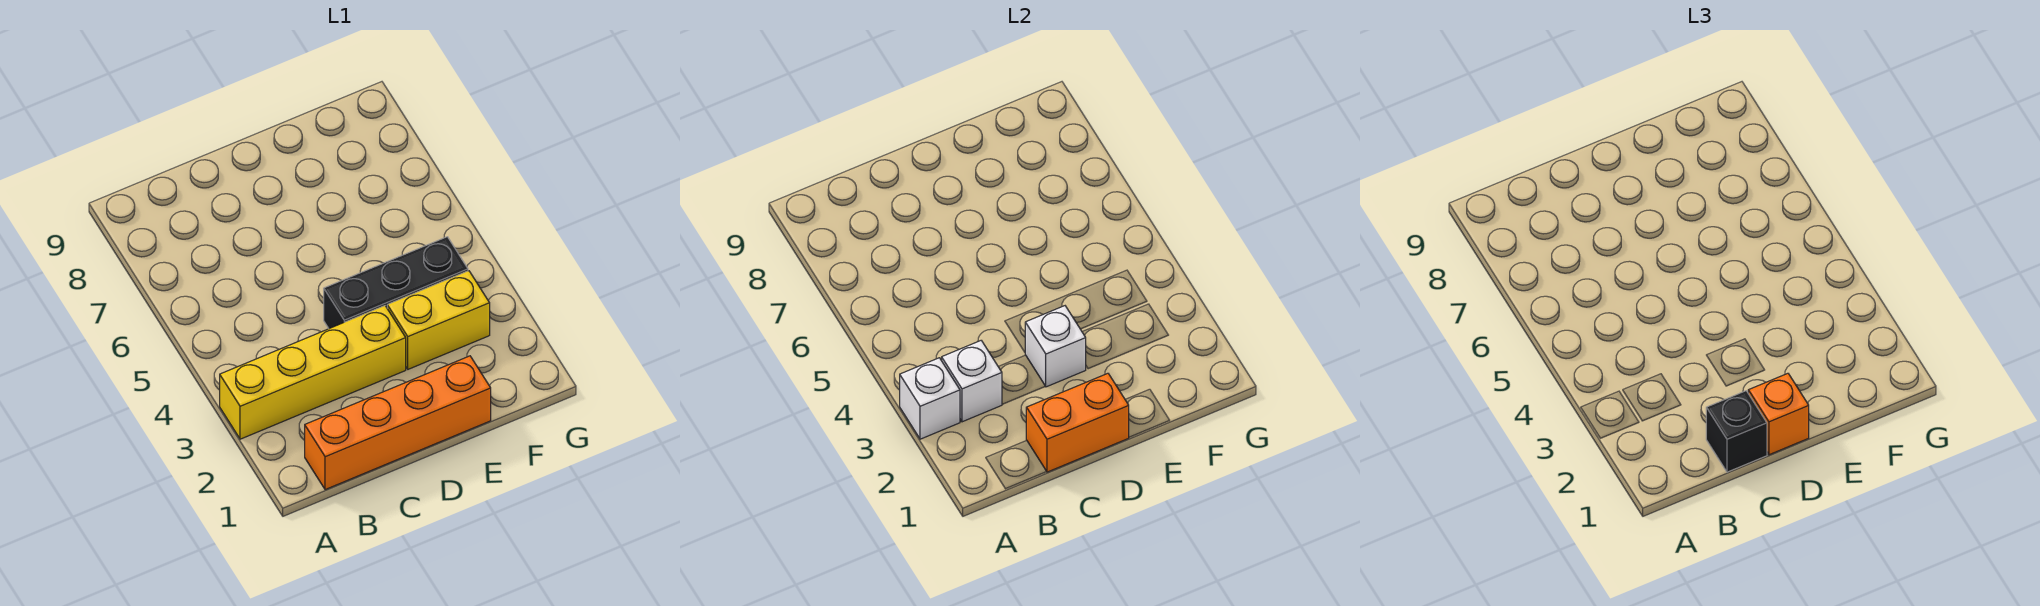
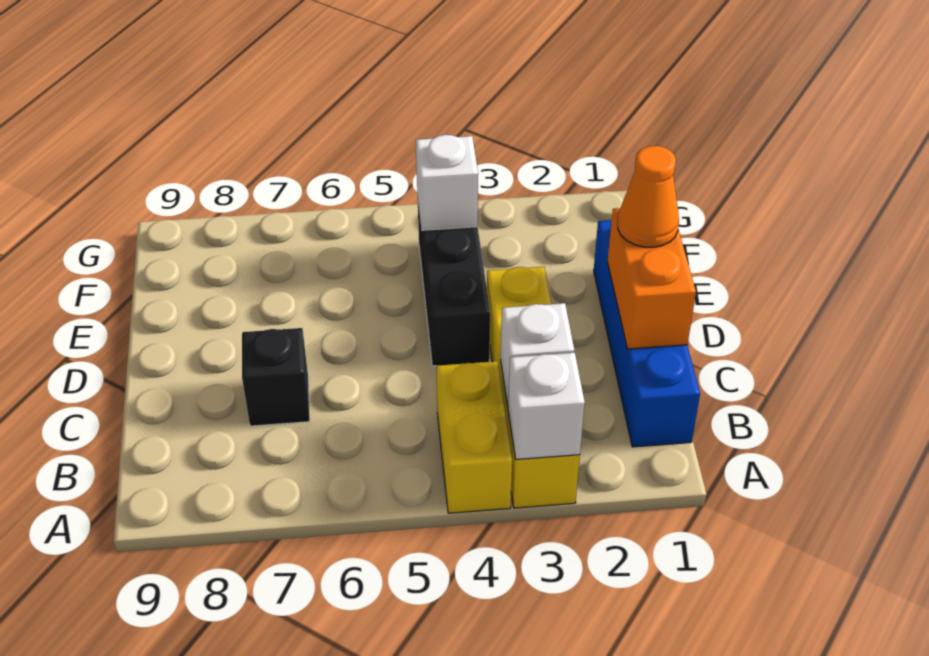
orange 1x4 brick [305,356,491,490] -> blue 1x4 brick [594,220,700,447]
black 1x1 brick [1706,391,1767,472] -> black 1x1 brick moved to [242,328,310,426]
orange 1x1 brick [1748,373,1809,455] -> orange 1x1 cone [618,146,679,247]
white 1x1 brick [1025,306,1086,387] -> white 1x1 brick moved to [416,135,478,230]
yellow 1x2 brick [387,271,490,369] -> yellow 1x2 brick moved to [437,361,512,513]

